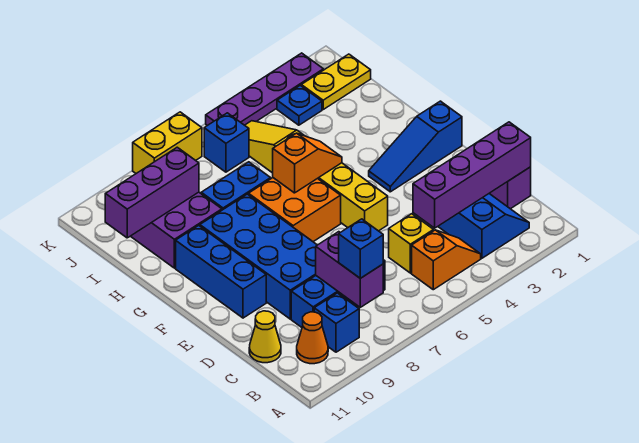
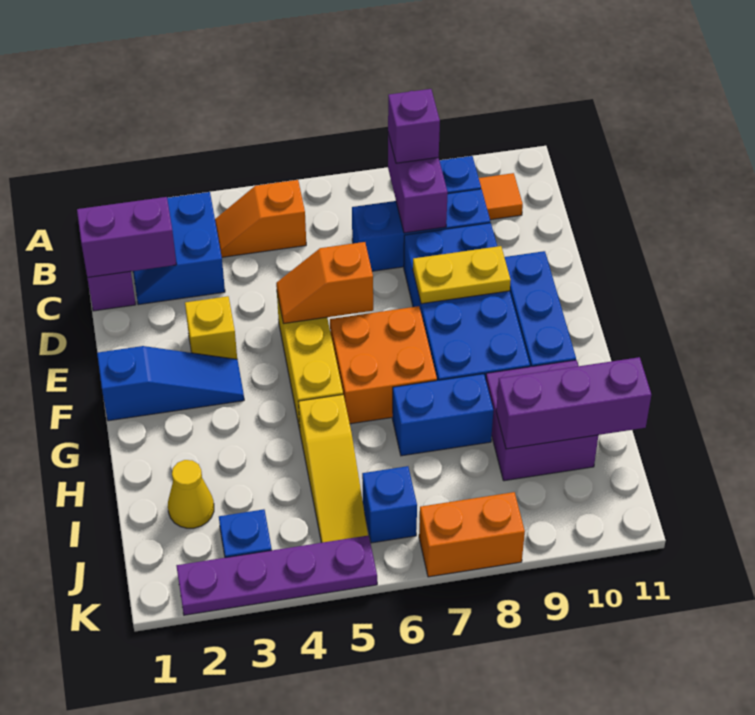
blue 1x1 brick [339,219,383,278] -> purple 1x1 brick [388,89,440,163]
orange 1x1 cone [297,312,328,364] -> orange 1x1 tile [479,173,523,220]
purple 1x4 brick [413,122,531,228] -> purple 1x2 brick [77,197,176,277]
yellow 1x1 brick [389,214,434,273] -> yellow 1x1 brick moved to [185,296,237,359]
yellow 1x1 cone [249,311,281,363] -> yellow 1x1 cone moved to [168,460,214,528]
orange 1x2 slope [273,133,342,193] -> orange 1x2 slope moved to [276,242,373,324]
yellow 1x2 plate [301,54,371,109] -> yellow 1x2 plate moved to [413,246,511,304]
yellow 1x2 brick [133,112,202,173] -> orange 1x2 brick [419,492,525,577]

